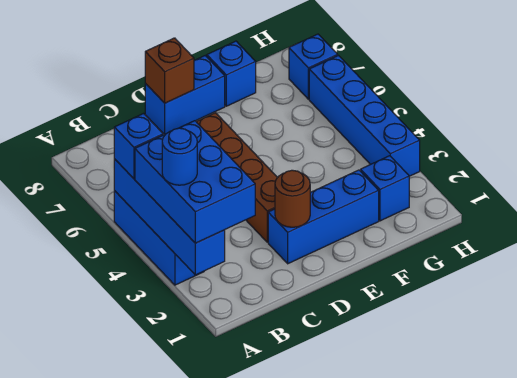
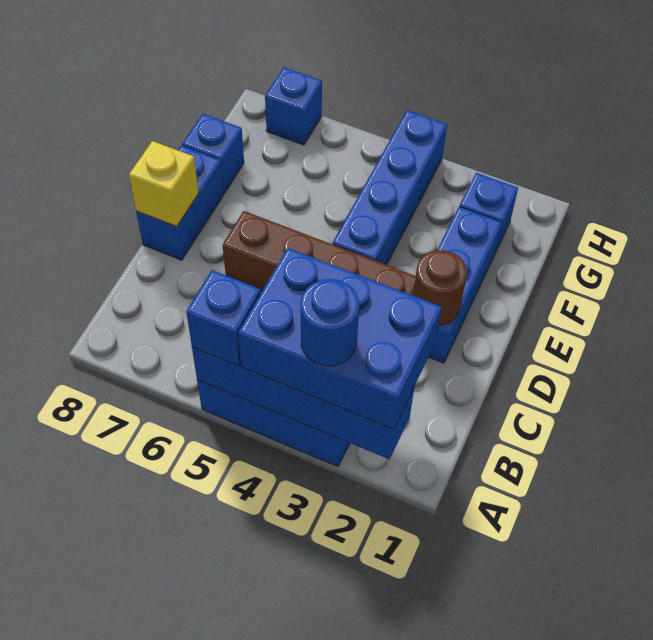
brown 1x1 brick [145,38,194,103] -> yellow 1x1 brick [129,141,199,227]
blue 1x4 brick [309,56,420,176] -> blue 1x4 brick turned to [333,110,447,265]

